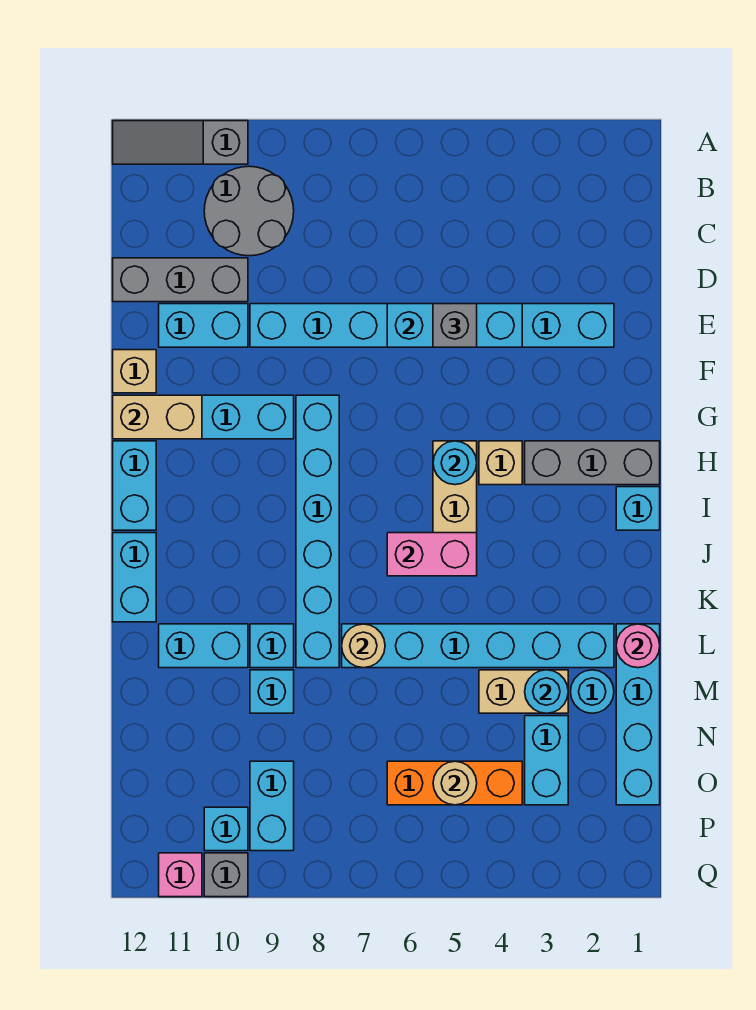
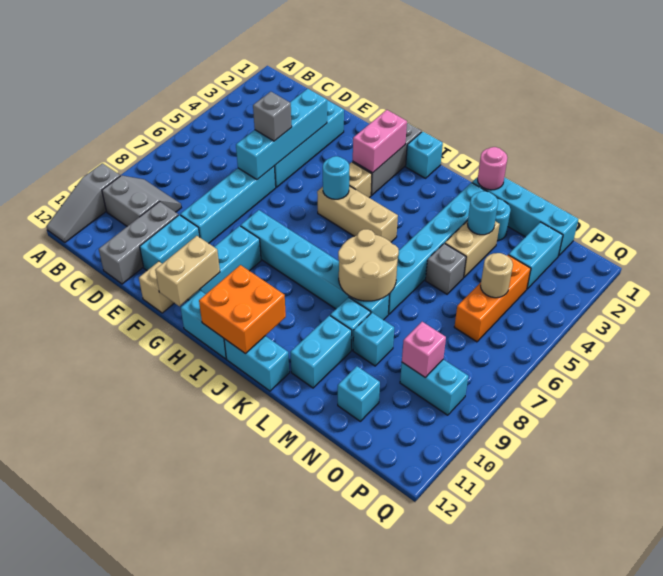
grey 2x2 round brick [204,166,294,256] -> grey 2x2 slope [102,175,181,226]
cyan 1x3 brick [387,304,522,347] -> cyan 1x4 brick [236,89,327,180]
none -> orange 2x2 brick [199,265,286,353]
pink 1x2 brick [387,533,477,576] -> pink 1x2 brick moved to [353,110,407,173]
tan 1x1 round brick [342,624,385,668] -> tan 2x2 round brick [338,229,399,301]
cyan 1x2 brick [525,716,568,805] -> cyan 1x2 brick turned to [509,222,563,289]
cyan 1x1 brick [204,807,248,851] -> cyan 1x1 brick moved to [338,366,380,421]
grey 1x1 brick [204,853,248,897] -> grey 1x1 brick moved to [426,243,466,294]
pink 1x1 brick [159,853,202,897] -> pink 1x1 brick moved to [402,322,446,378]

